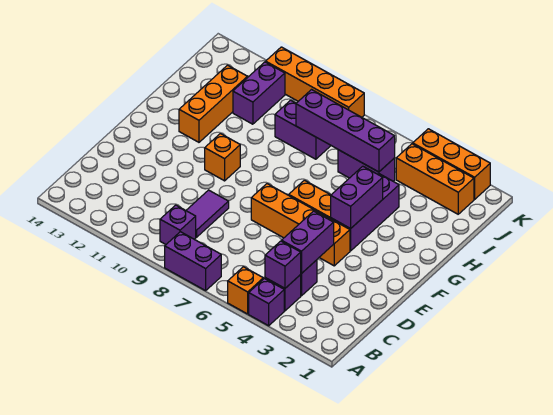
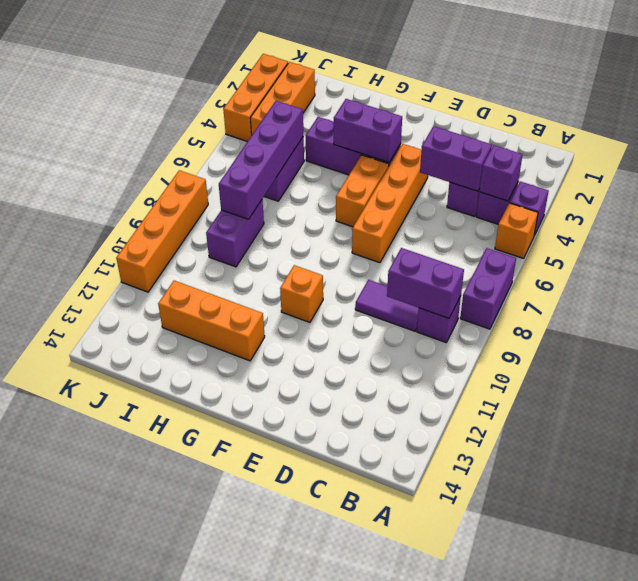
purple 1x2 brick [233,62,285,124] -> purple 1x2 brick moved to [387,248,464,318]

